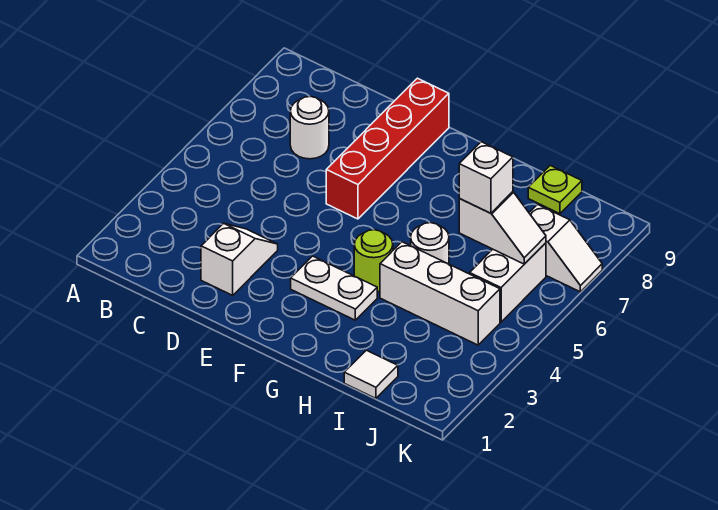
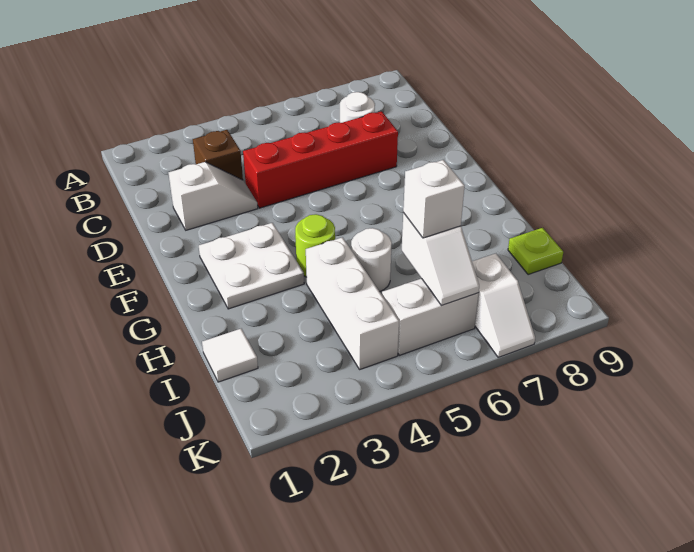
none -> brown 1x1 brick [193,130,243,180]
red 1x4 brick [326,78,449,219] -> red 1x4 brick moved to [243,111,398,208]
white 1x2 plate [291,256,377,320] -> white 2x2 plate [199,223,304,309]

